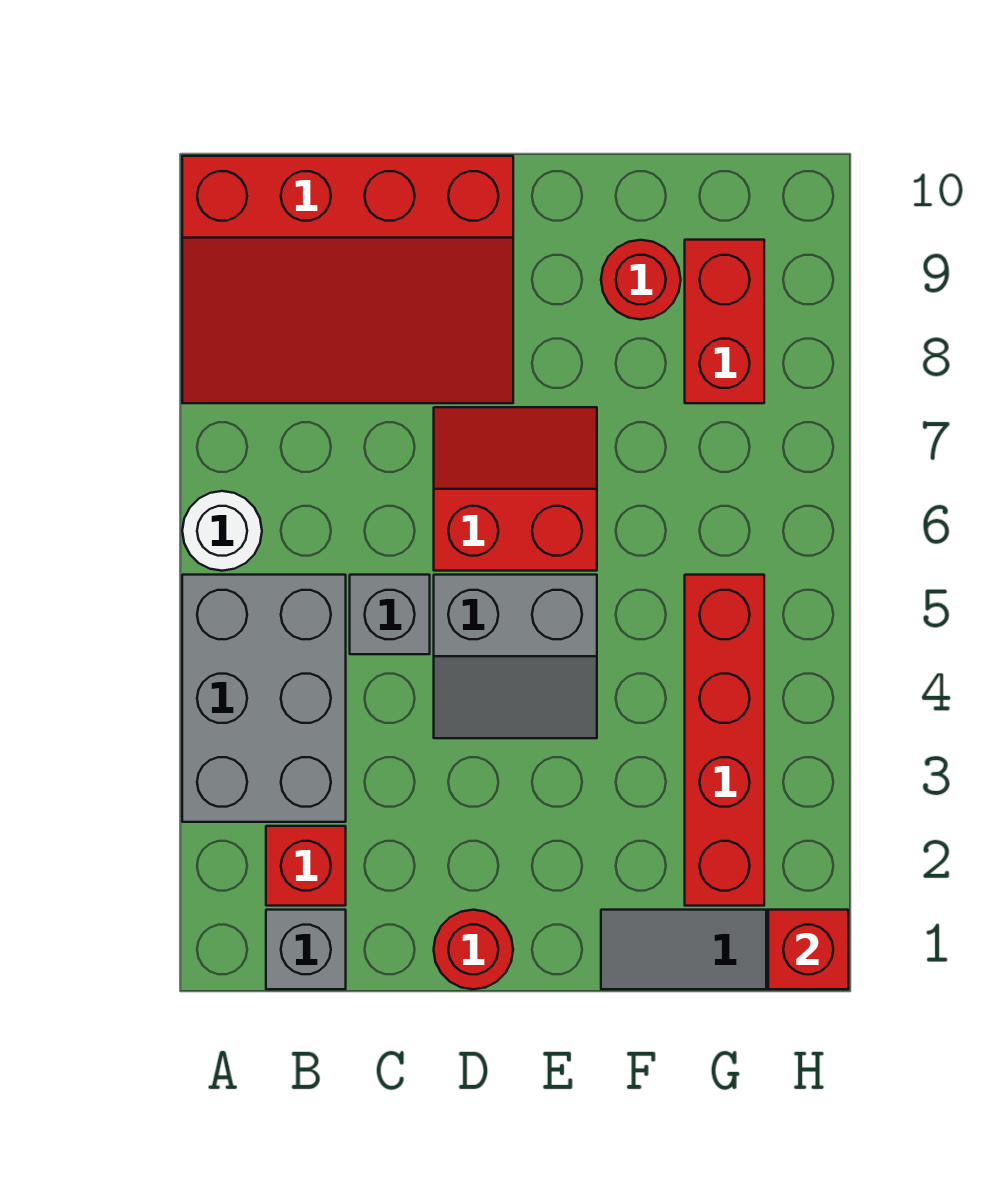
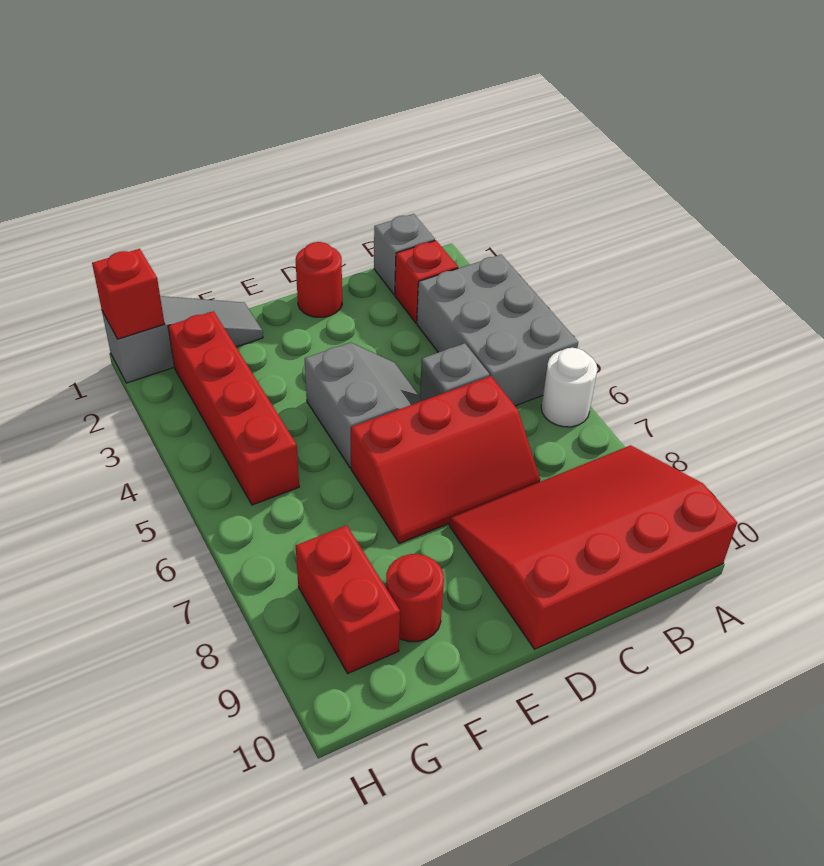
grey 2x2 slope [434,575,597,738] -> grey 2x2 slope turned to [305,343,422,468]
red 2x2 slope [434,407,597,571] -> red 2x3 slope [351,376,540,544]

